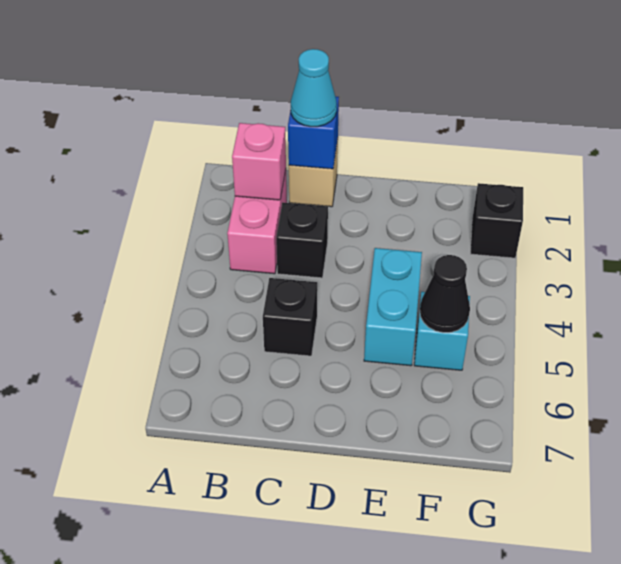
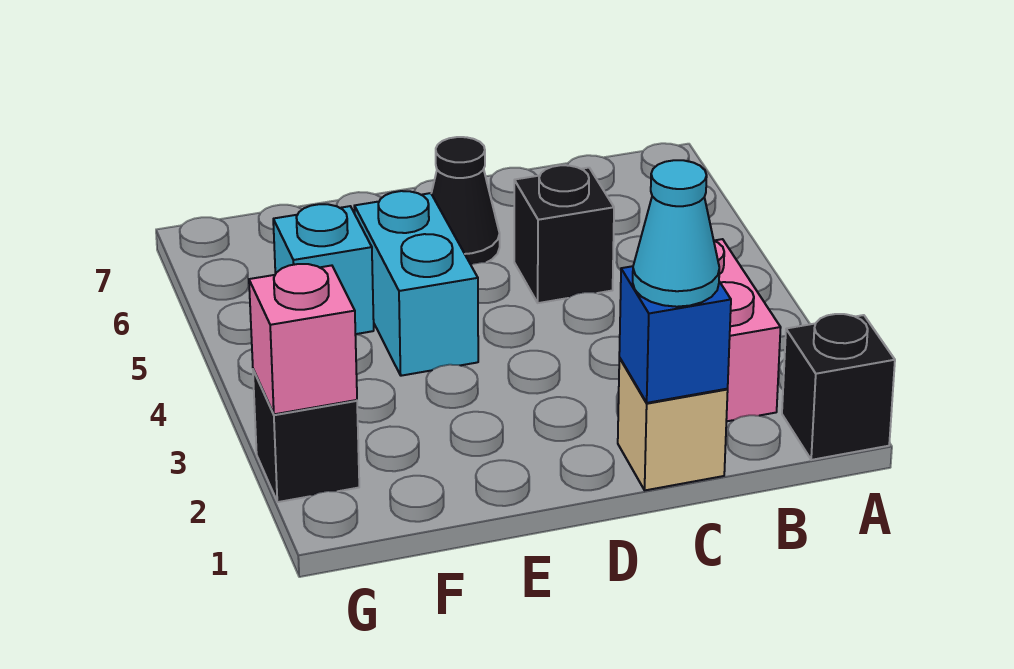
pink 1x1 brick [232,123,286,200] -> pink 1x1 brick moved to [249,264,357,414]
black 1x1 brick [276,203,328,278] -> black 1x1 brick moved to [782,314,895,460]
black 1x1 cone [420,255,470,333] -> black 1x1 cone moved to [431,137,500,264]

